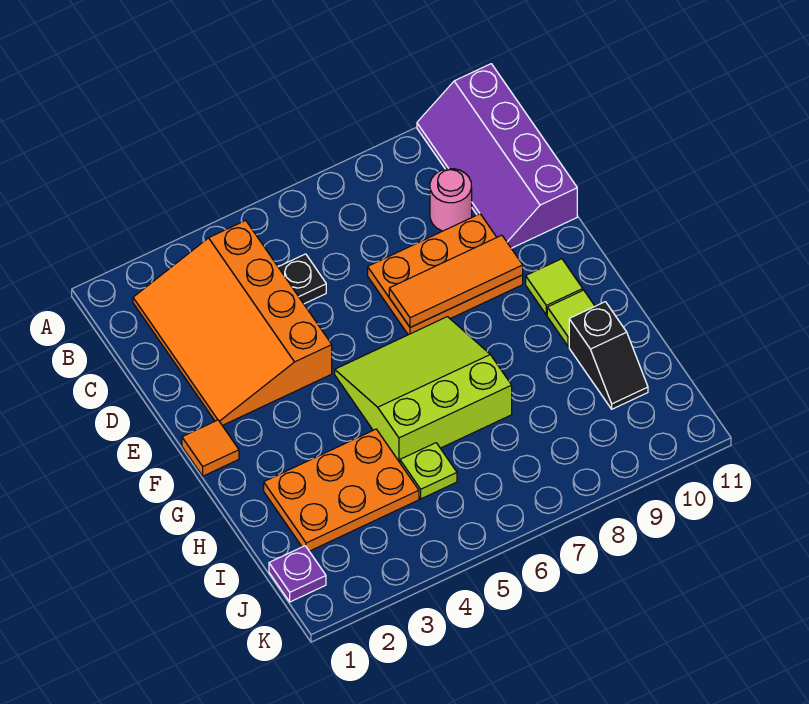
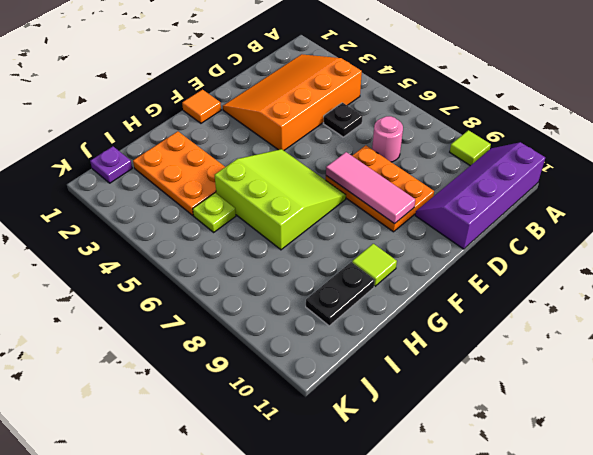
pink 1x1 round brick [430,169,472,231] -> pink 1x1 round brick moved to [372,116,403,162]
orange 1x3 tile [389,235,523,327] -> pink 1x3 tile [326,152,415,224]
lime 1x1 tile [526,259,583,315] -> lime 1x1 tile moved to [450,130,491,166]
black 1x2 slope [569,302,648,409] -> black 1x2 plate [306,262,375,326]

